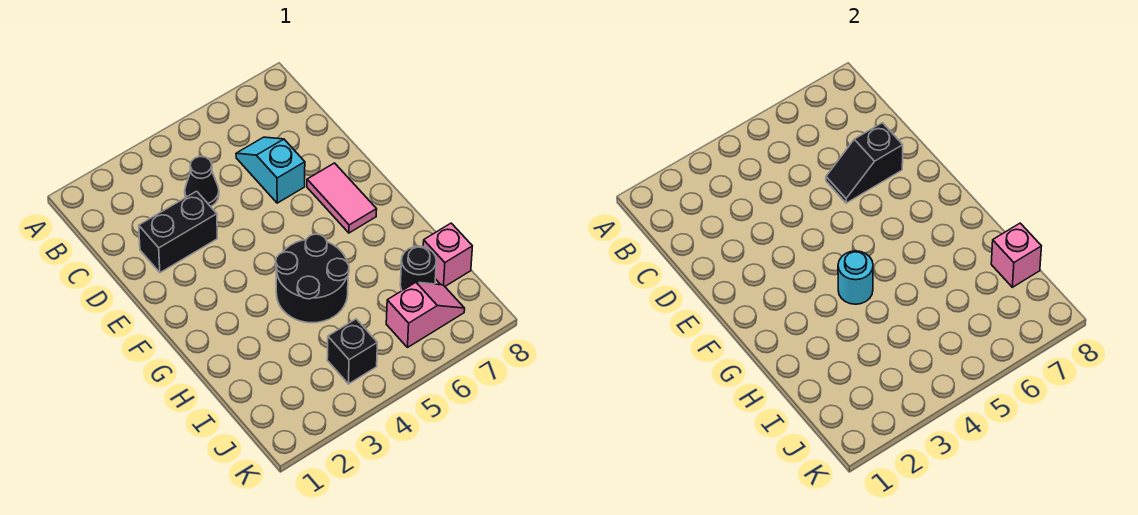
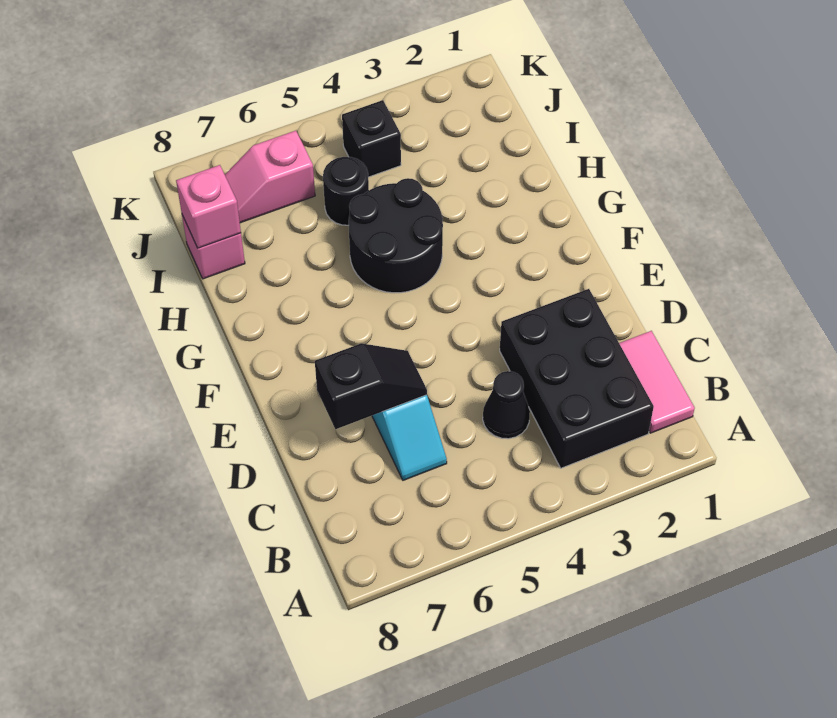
black 1x2 brick [139,191,217,273] -> black 2x3 brick [500,289,654,468]
pink 1x2 tile [307,163,377,233] -> pink 1x2 tile moved to [619,331,695,433]
cyan 1x1 round brick [838,251,873,304] -> none
black 1x1 round brick [400,246,436,290] -> black 1x1 round brick moved to [323,157,369,225]

